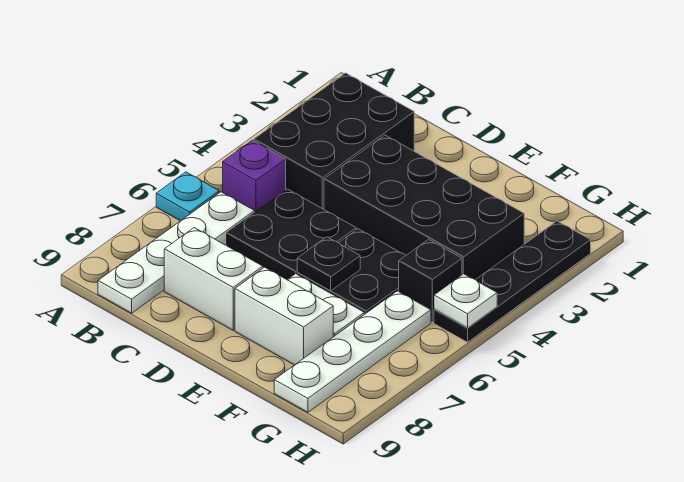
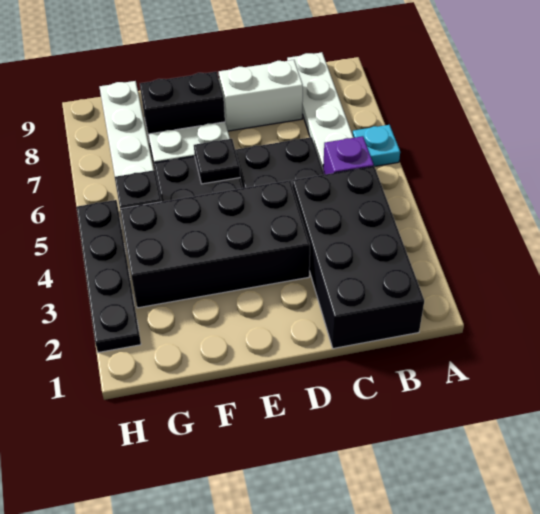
black 2x3 brick [254,73,414,209] -> black 2x4 brick [293,166,424,348]
white 1x2 brick [235,267,333,365] -> black 1x2 brick [140,72,225,138]
white 1x1 plate [434,274,497,328] -> none

